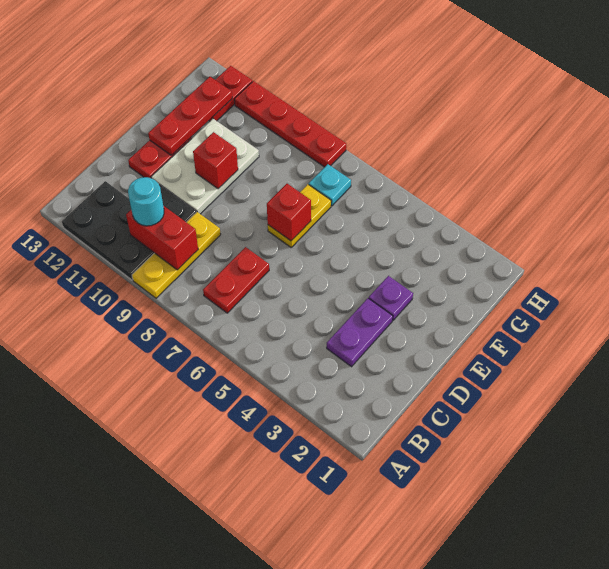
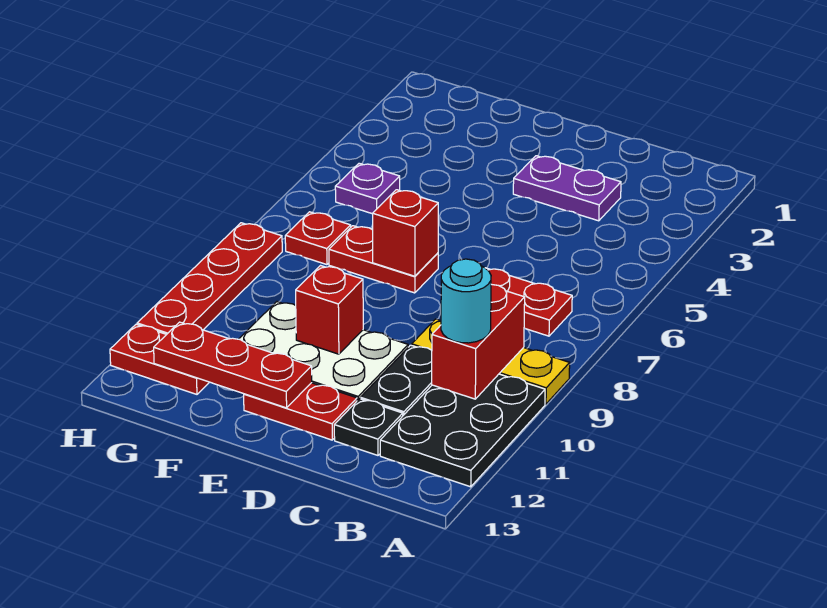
none -> black 1x1 plate [334,399,403,455]
purple 1x1 plate [369,276,413,320] -> purple 1x1 plate moved to [335,163,400,214]
yellow 1x2 plate [268,184,331,247] -> red 1x2 plate [329,226,438,293]
cyan 1x1 plate [309,164,351,206] -> red 1x1 plate [285,212,351,265]

